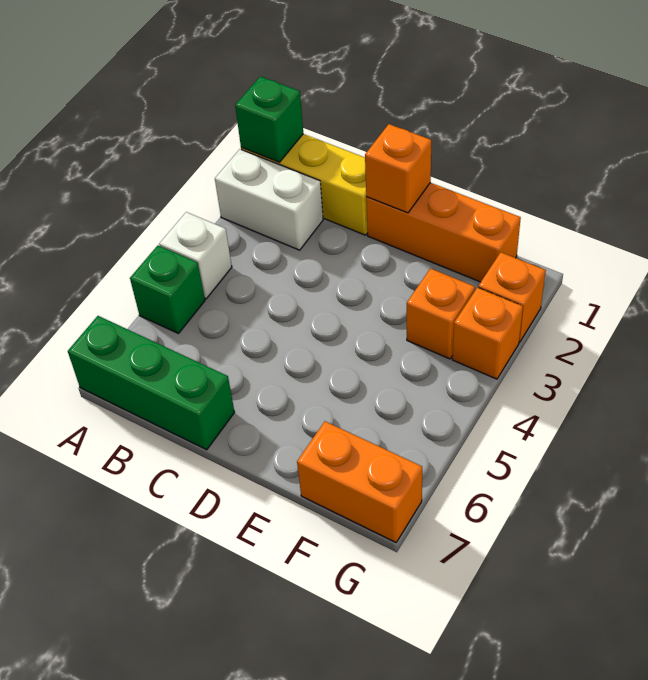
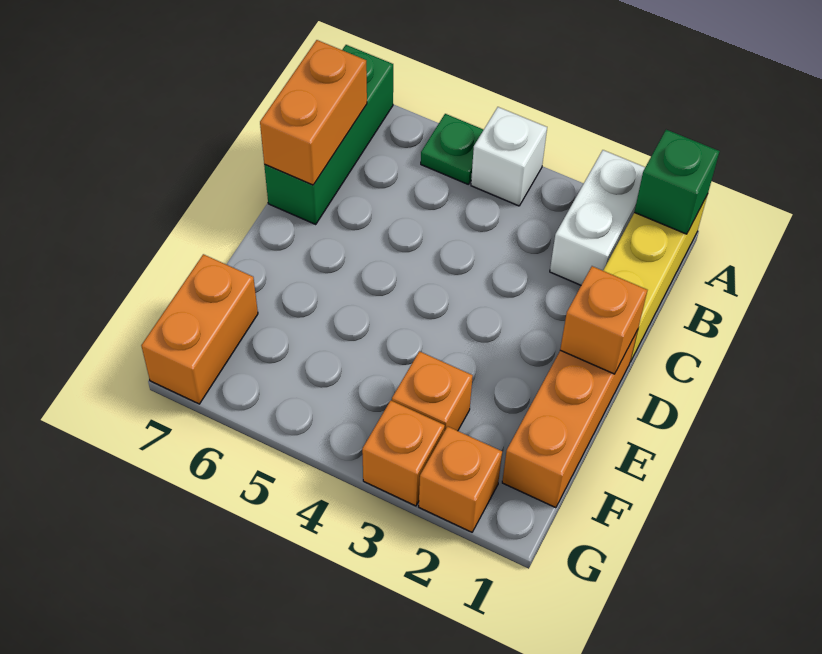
green 1x1 brick [130,245,205,333] -> green 1x1 plate [421,114,484,185]
none -> orange 1x2 brick [260,40,367,185]

